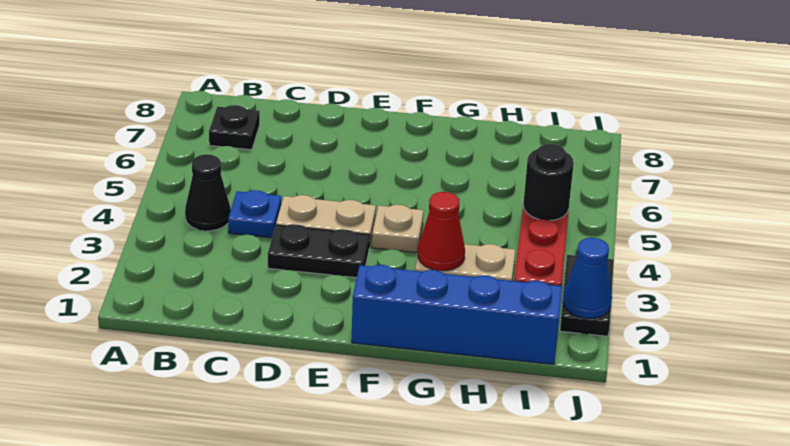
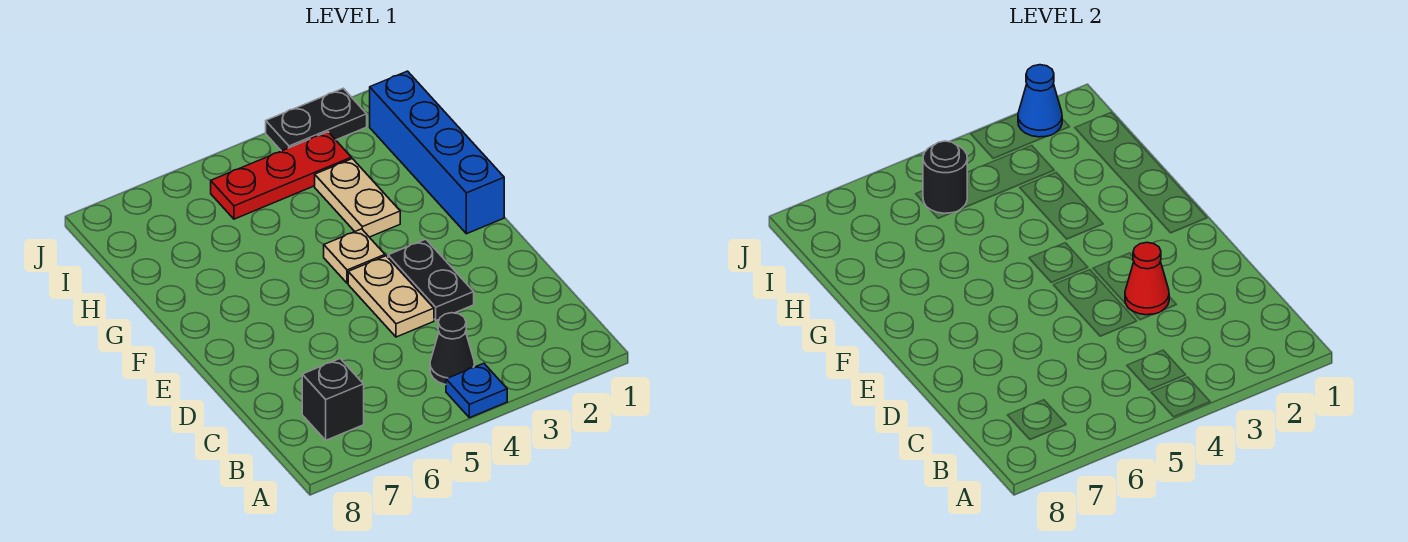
black 1x1 plate [209,105,260,150] -> black 1x1 brick [302,359,364,440]
blue 1x1 plate [228,190,281,238] -> blue 1x1 plate moved to [446,363,507,418]
red 1x1 cone [418,192,465,271] -> red 1x1 cone moved to [1125,242,1169,315]

